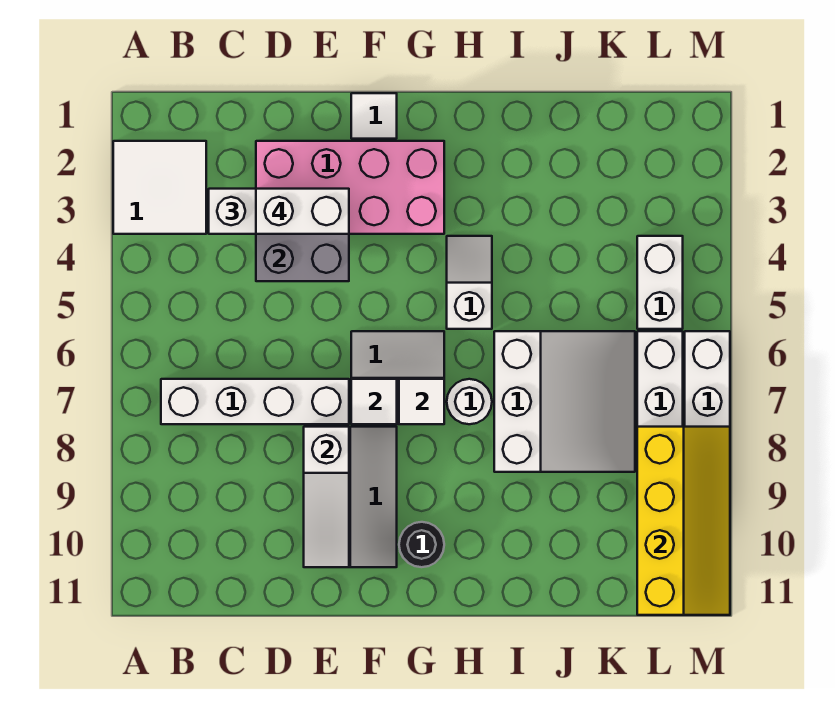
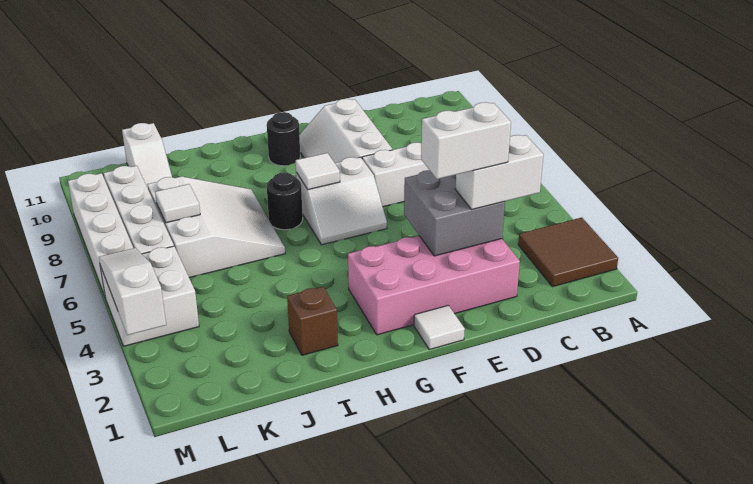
white 2x2 tile [113,141,206,234] -> brown 2x2 tile [518,218,618,287]
white 1x3 slope [304,427,349,567] -> white 1x3 slope moved to [99,248,166,335]
white 1x1 tile [351,379,397,424] -> white 1x1 tile moved to [155,184,200,223]
white 1x2 slope [447,236,492,329] -> white 1x2 slope moved to [122,123,172,188]
white 1x1 round brick [447,379,492,424] -> black 1x1 round brick [267,173,303,230]
none -> brown 1x1 brick [287,287,338,355]
white 3x3 slope [494,331,635,472] -> white 3x3 slope turned to [147,176,285,278]
white 1x2 brick [637,236,683,329] -> white 2x2 brick [100,246,199,346]
yellow 2x4 slope [637,427,730,615] -> none

